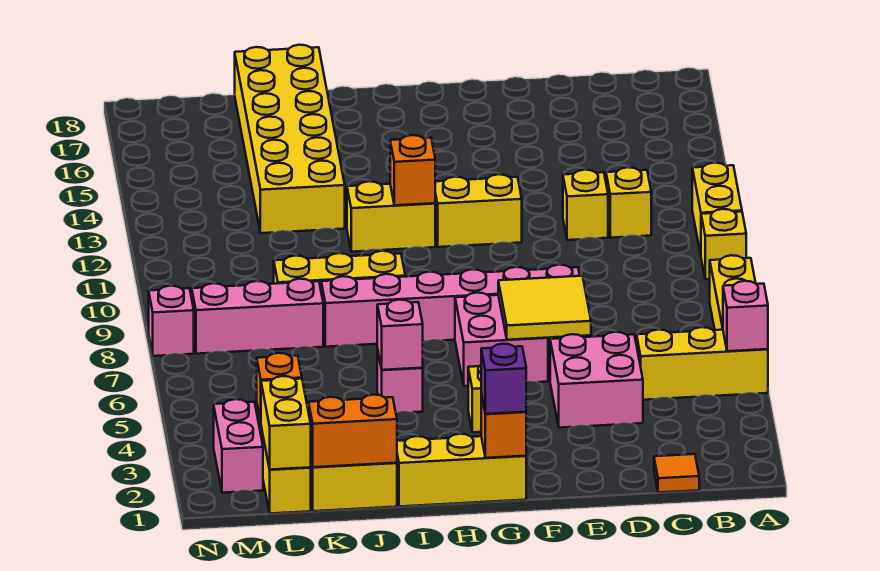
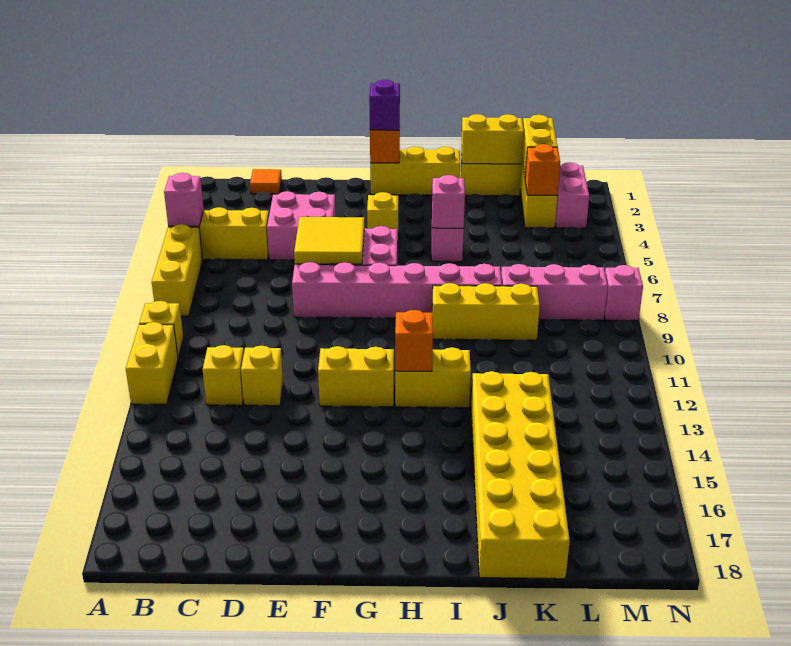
orange 1x2 brick [309,395,397,467] -> yellow 1x2 brick [461,114,524,164]

